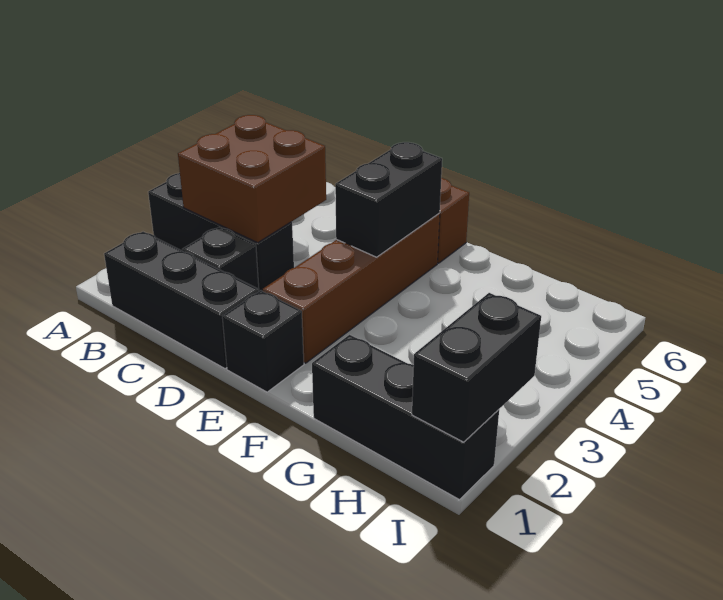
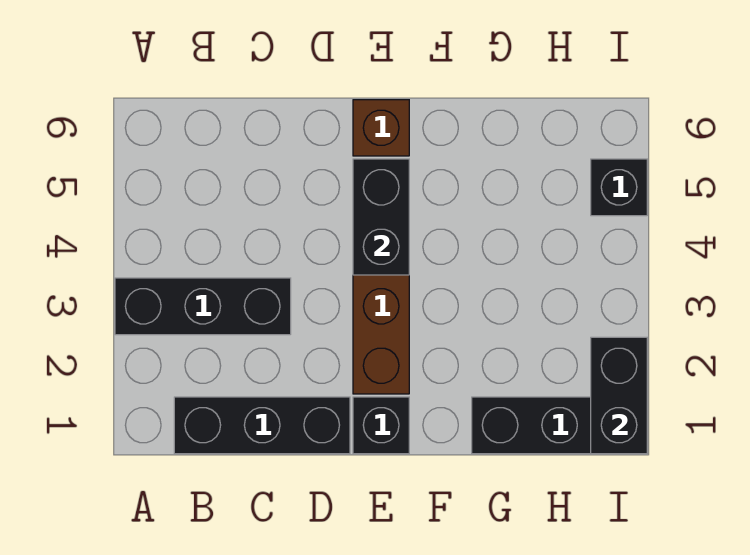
brown 2x2 brick [178,115,326,243] -> none
black 1x1 brick [182,227,259,289] -> black 1x1 brick moved to [591,159,647,216]

